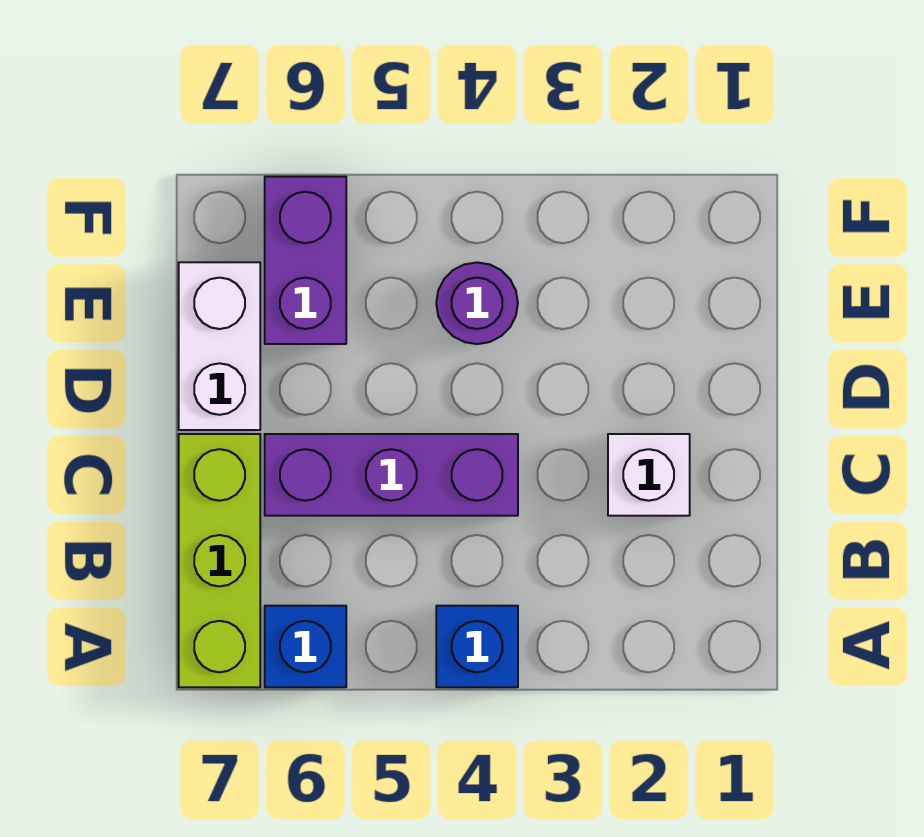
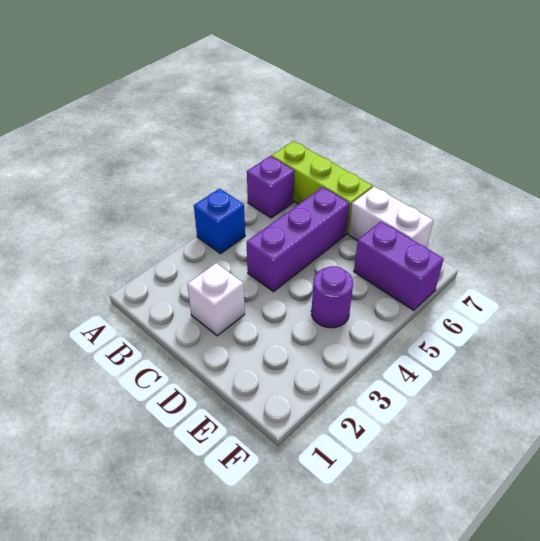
blue 1x1 brick [265,606,346,687] -> purple 1x1 brick [247,156,295,218]

